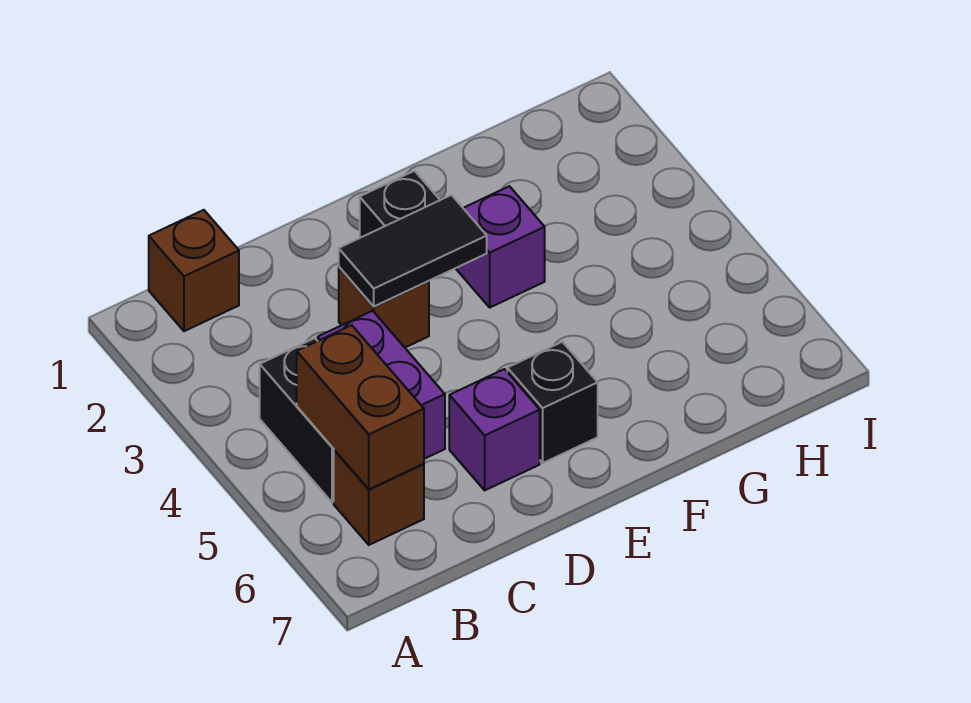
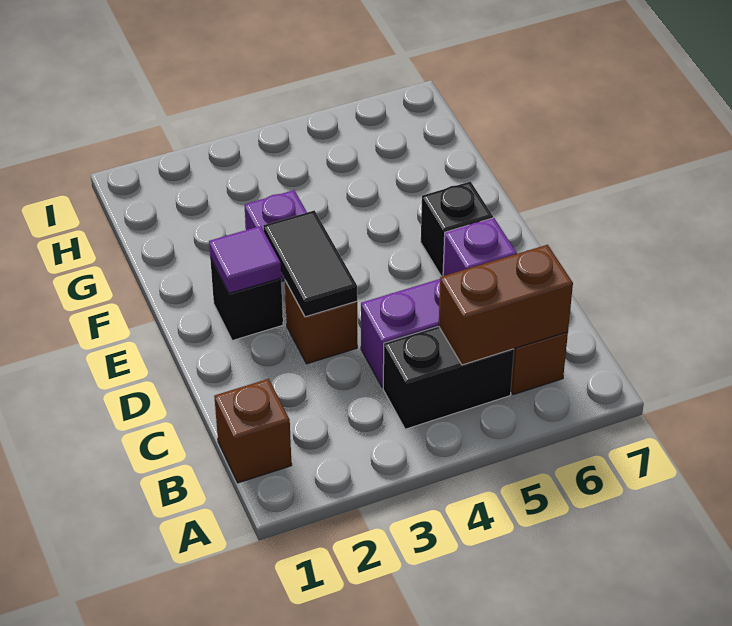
none -> purple 1x1 tile [209,226,281,293]

